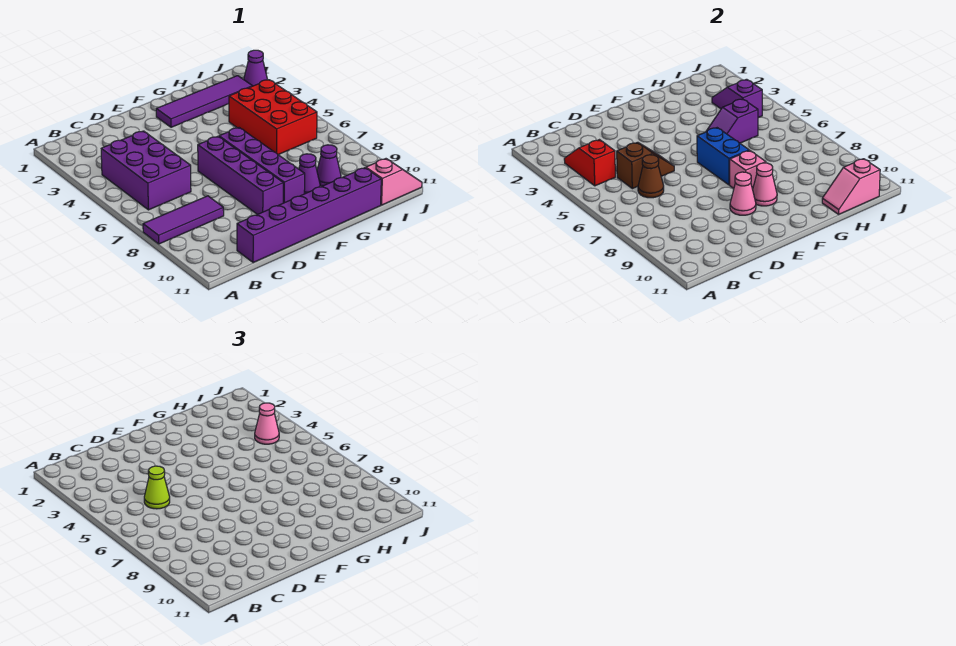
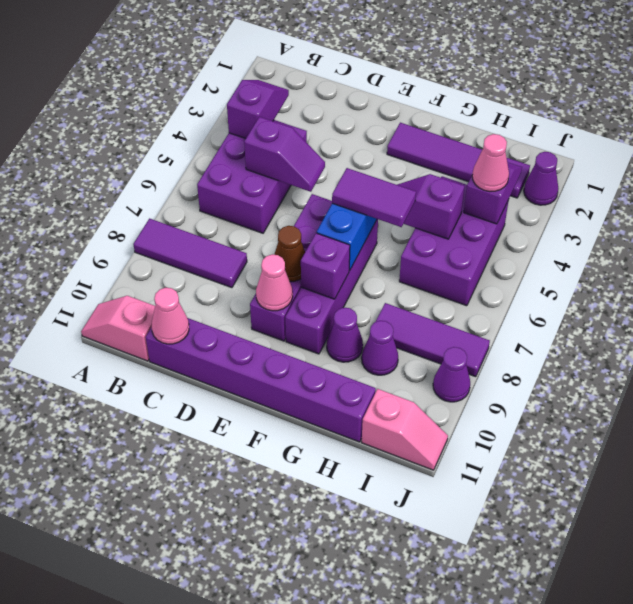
red 1x2 slope [564,140,615,186] -> purple 1x2 slope [227,80,289,138]
brown 1x2 slope [617,142,674,189] -> purple 1x2 slope [244,117,325,192]
lime 1x1 cone [144,466,170,509] -> none
brown 1x1 cone [638,155,664,198] -> brown 1x1 cone moved to [274,226,305,282]
none -> purple 1x2 tile [332,168,416,227]
pink 1x1 brick [730,150,766,189] -> purple 1x1 brick [301,233,350,299]
pink 1x1 cone [753,163,777,206] -> pink 1x1 cone moved to [152,288,189,344]
red 2x3 brick [229,80,317,155] -> purple 2x3 brick [399,176,509,306]
none -> purple 1x3 tile [376,303,490,377]
pink 1x2 slope [822,159,880,214] -> pink 1x2 slope moved to [81,296,155,361]
none -> purple 1x1 cone [433,347,470,402]

